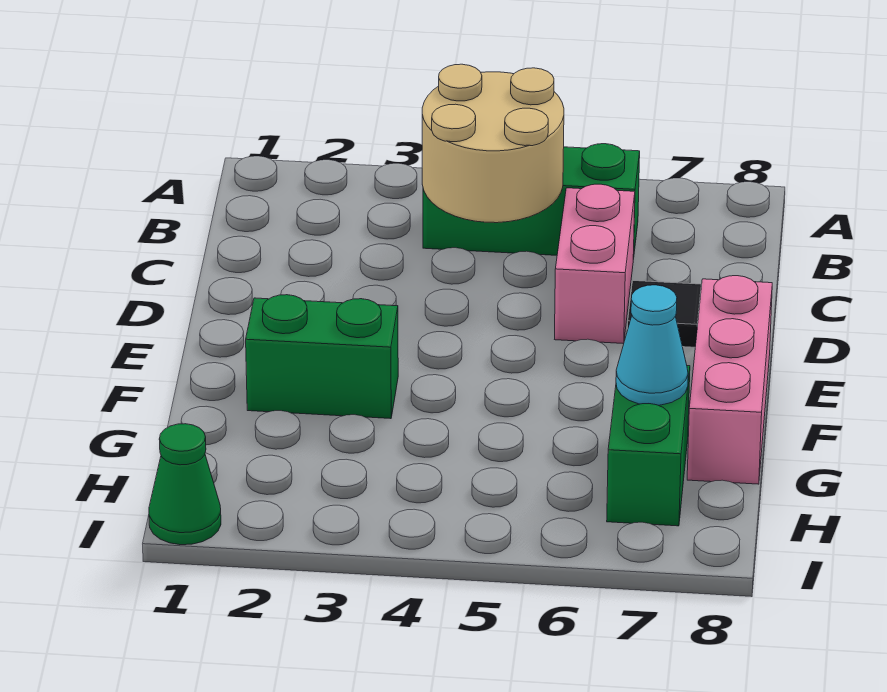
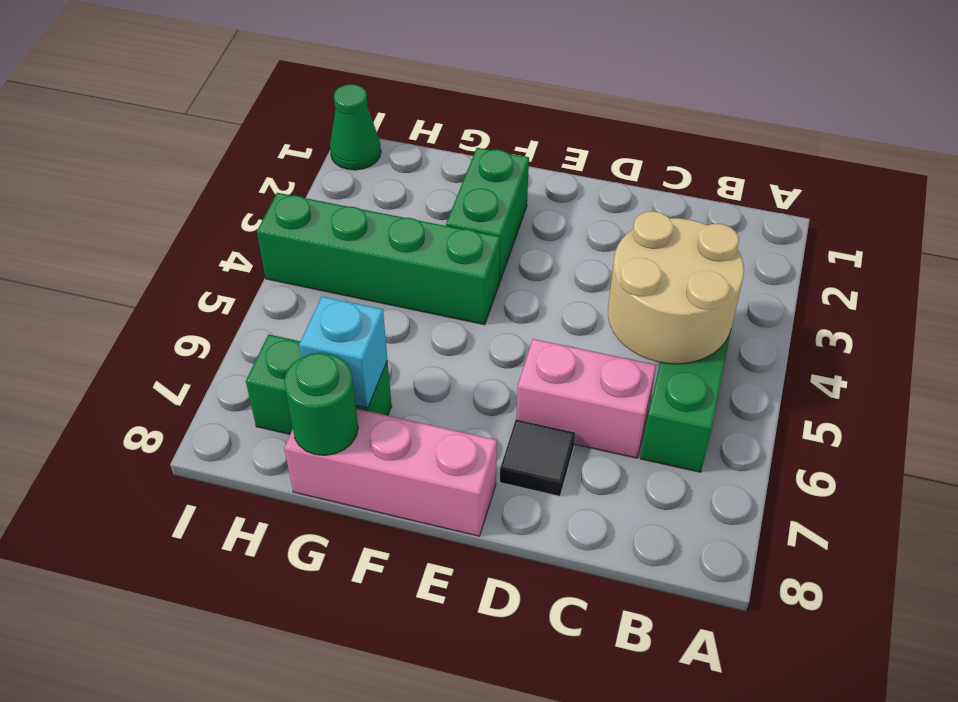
none -> green 1x4 brick [257,193,500,325]
cyan 1x1 cone [616,285,688,405] -> cyan 1x1 brick [299,296,387,408]
none -> green 1x1 round brick [284,353,358,455]

